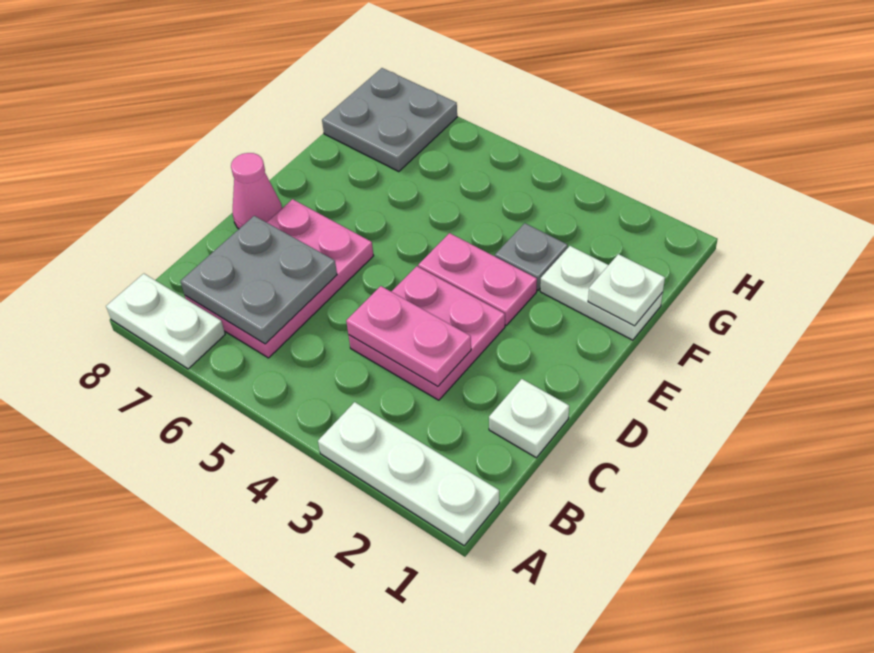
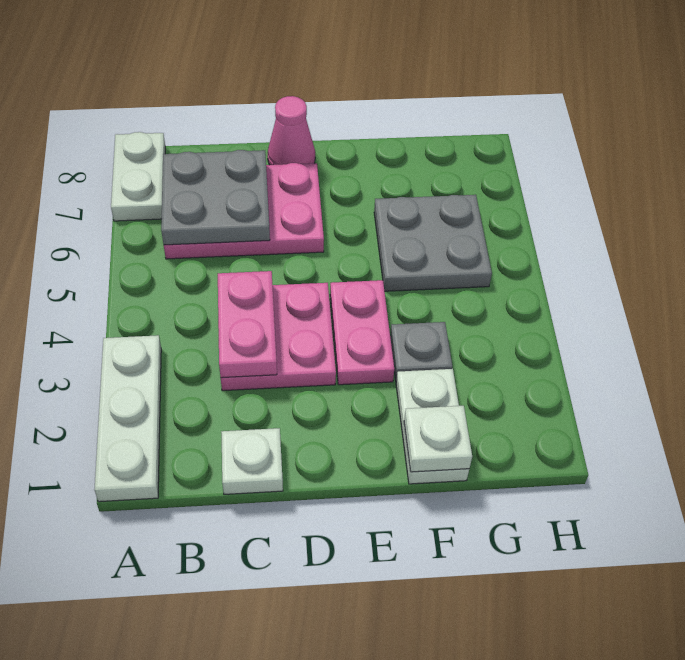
grey 2x2 plate [322,68,457,172] -> grey 2x2 plate moved to [374,195,492,291]

